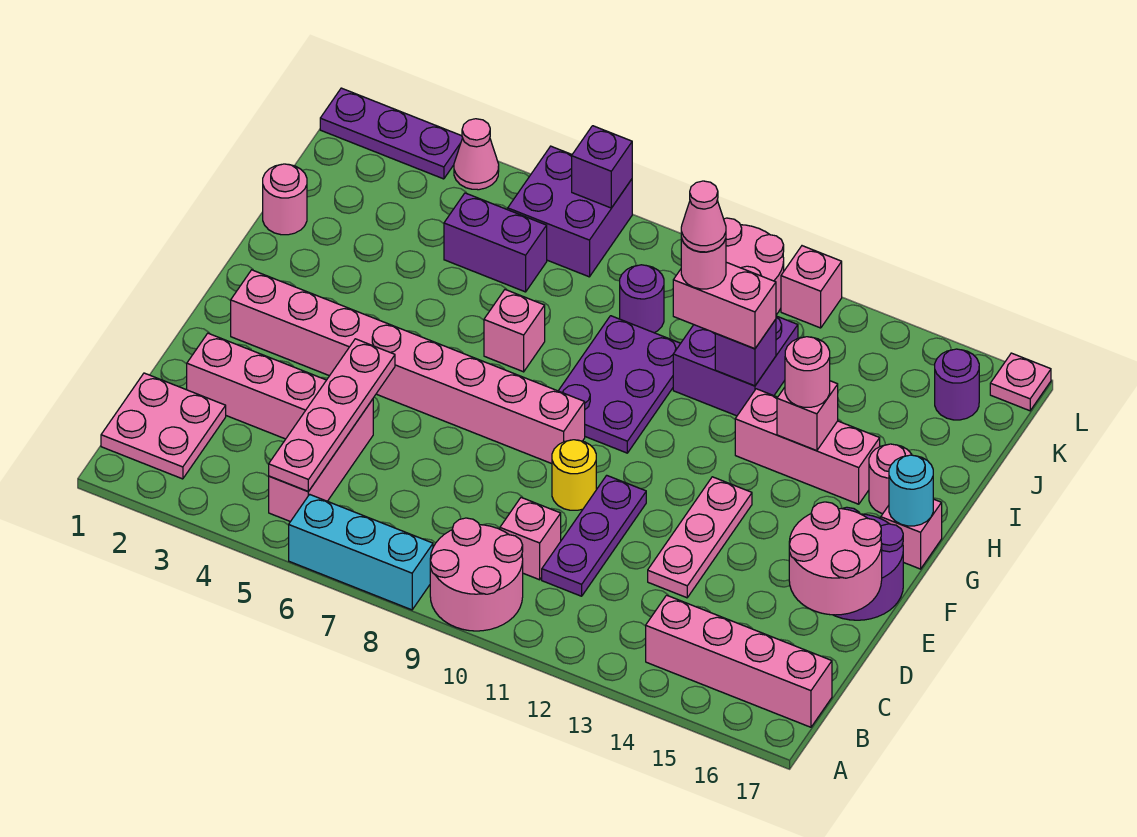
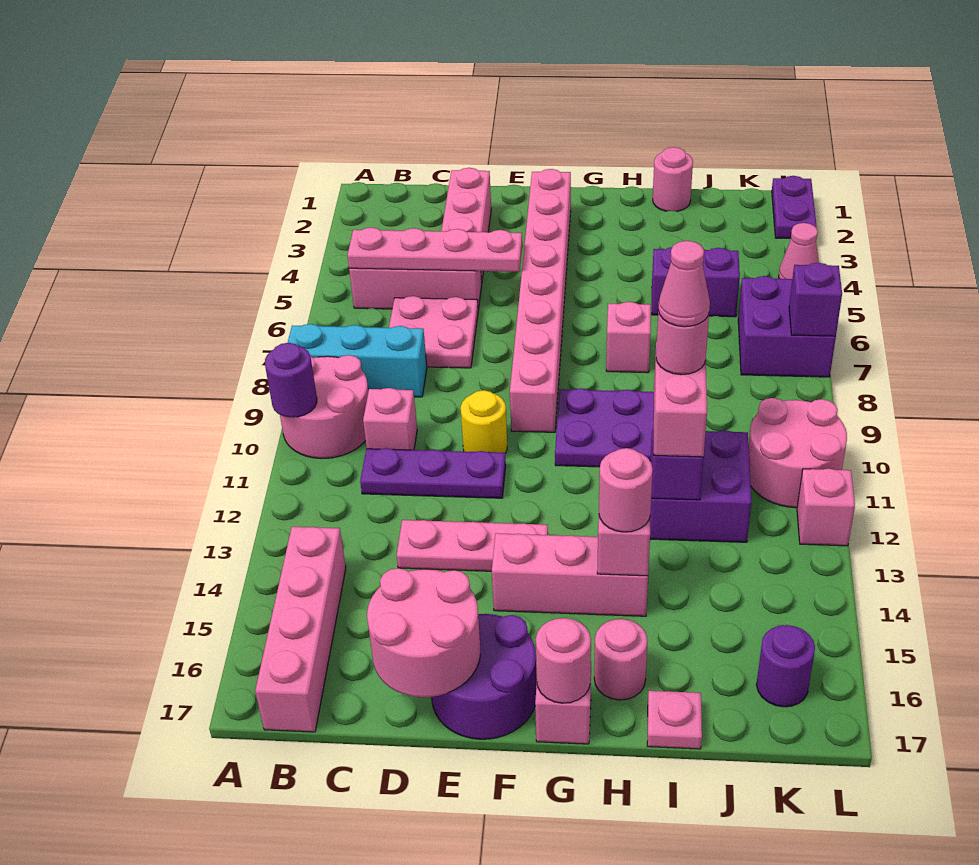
cyan 1x3 brick [289,494,433,610] -> cyan 1x3 brick turned to [288,324,427,397]
pink 2x2 plate [101,373,226,479] -> pink 2x2 plate moved to [389,296,478,368]
cyan 1x1 round brick [889,455,933,526] -> pink 1x1 round brick [536,618,591,703]
pink 1x3 brick [735,389,880,504] -> pink 1x3 brick turned to [492,533,648,616]
purple 1x2 brick [444,193,547,292] -> purple 1x2 brick turned to [652,247,740,317]
purple 1x1 round brick [620,265,664,333] -> purple 1x1 round brick moved to [265,343,317,417]
purple 1x3 plate [320,88,462,179] -> purple 1x2 plate [772,176,816,238]
pink 1x1 plate [990,353,1051,411] -> pink 1x1 plate moved to [647,691,702,749]

